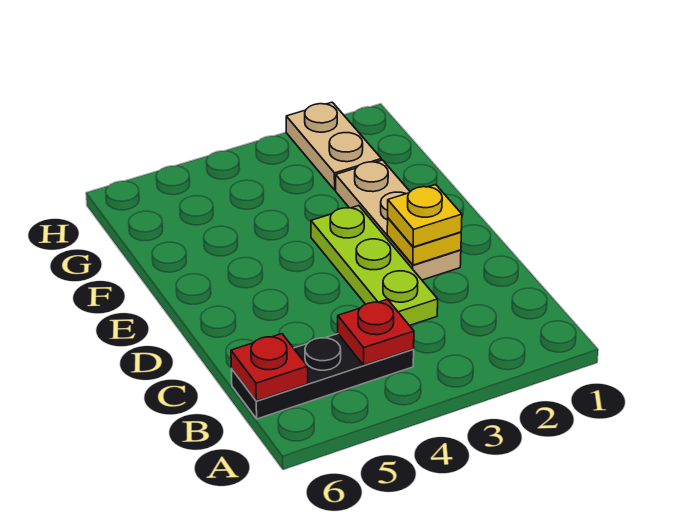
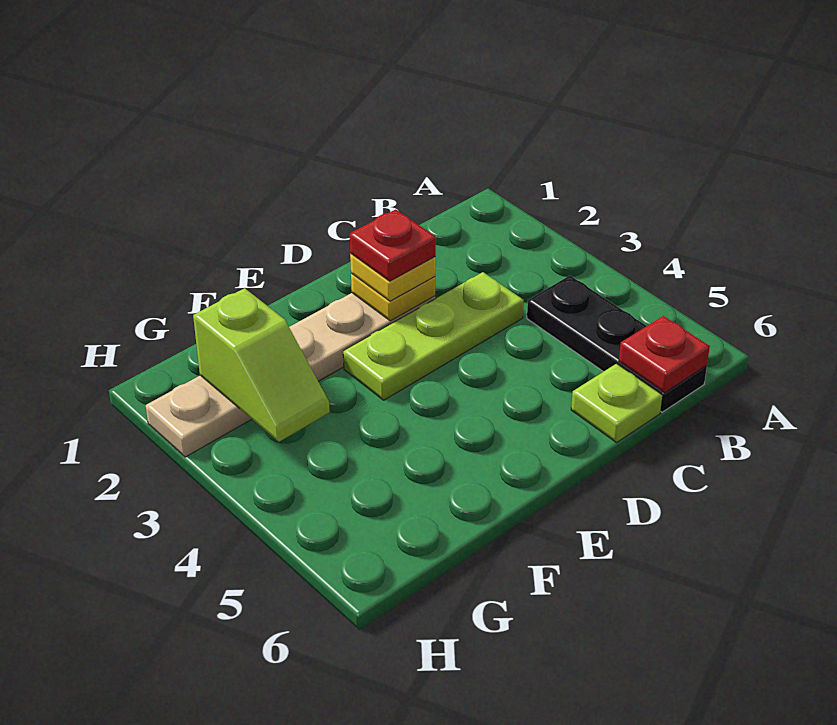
red 1x1 plate [338,299,414,365] -> red 1x1 plate moved to [350,209,436,281]
none -> lime 1x1 plate [571,364,662,443]
none -> lime 1x2 slope [193,288,330,442]

